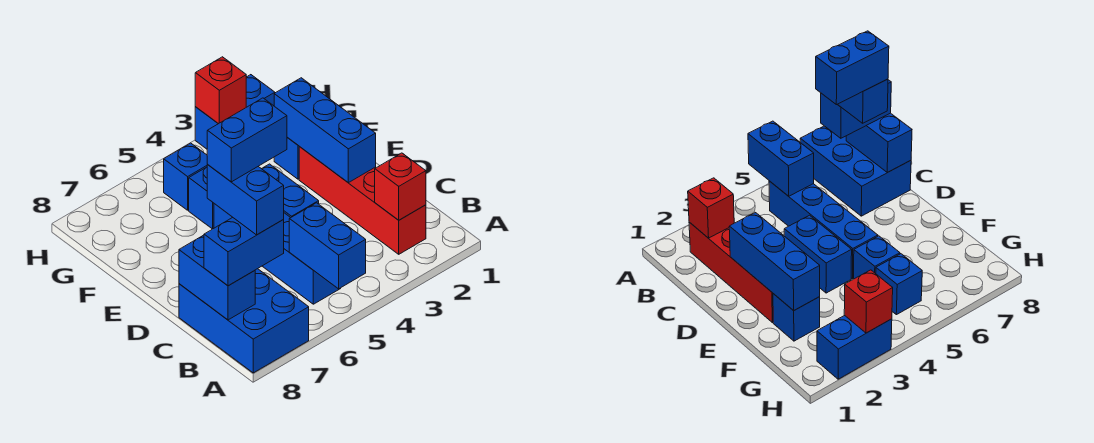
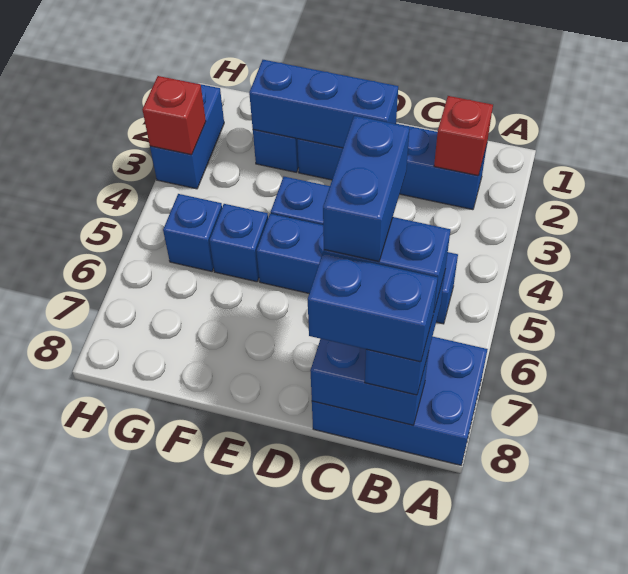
blue 1x2 brick [289,203,366,289] -> blue 1x2 brick moved to [308,252,438,362]
red 1x4 brick [299,147,426,254] -> blue 1x4 brick [297,124,487,210]

